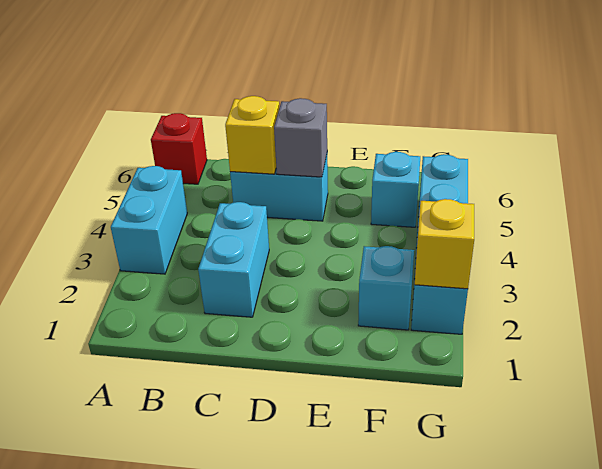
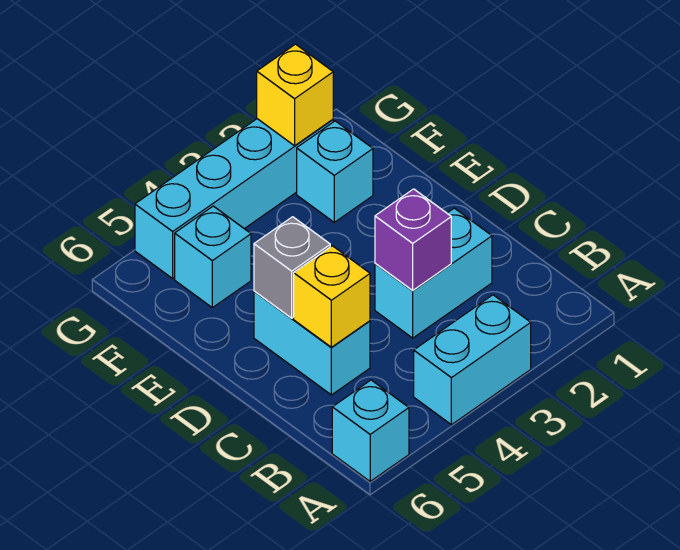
red 1x1 brick [151,113,207,184] -> cyan 1x1 brick [332,380,409,481]
none -> purple 1x1 brick [375,189,451,291]

